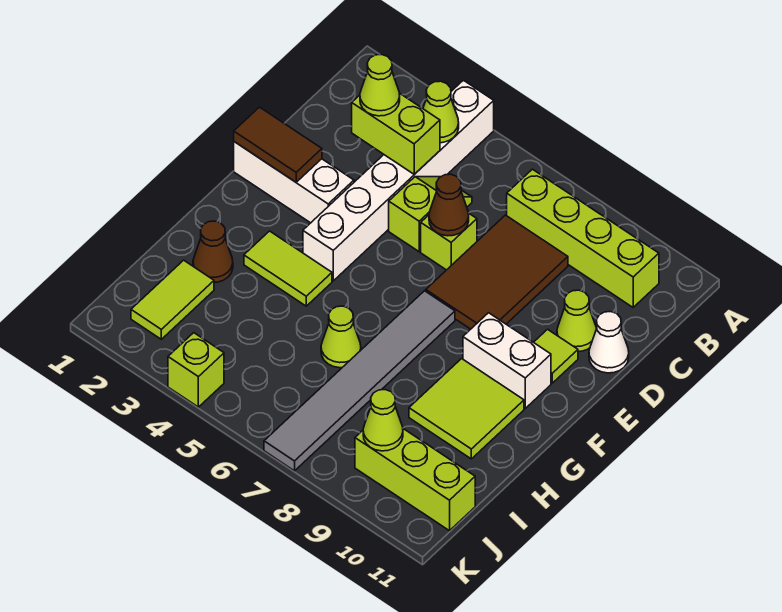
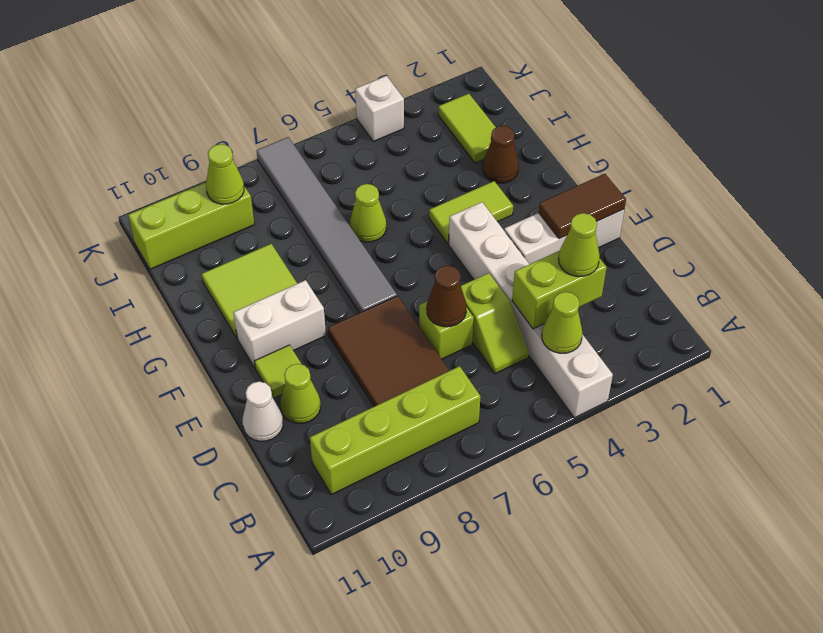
lime 1x1 brick [168,333,224,407] -> white 1x1 brick [355,76,404,141]

